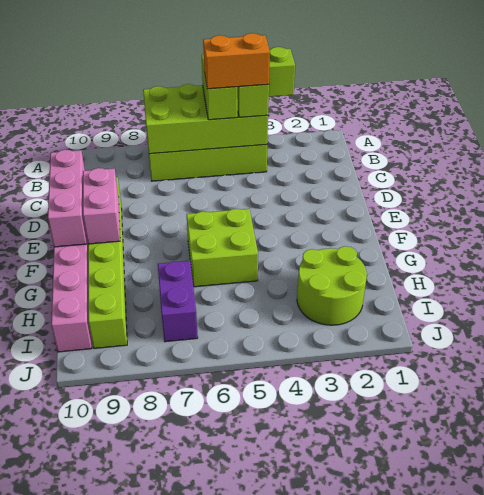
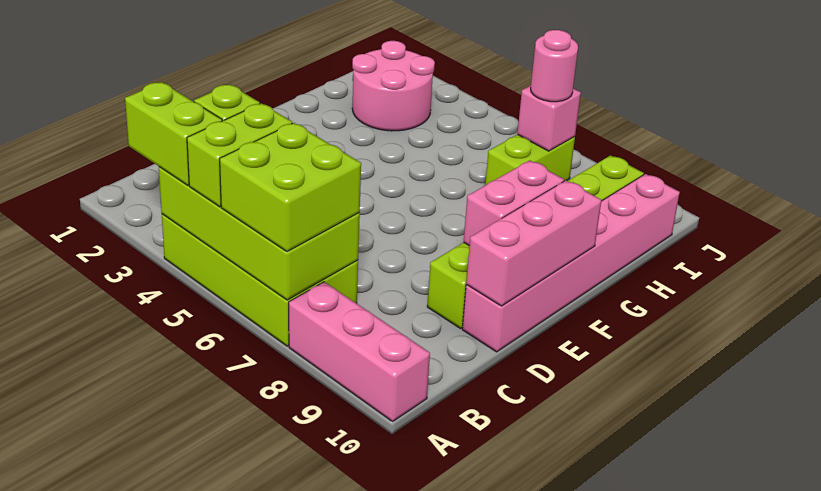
none -> pink 1x3 brick [289,282,430,422]
orange 1x2 brick [203,33,270,89] -> none
lime 2x2 brick [187,209,258,287] -> lime 2x2 brick moved to [220,123,361,252]
lime 2x2 round brick [297,246,367,325] -> pink 2x2 round brick [352,41,435,131]
purple 1x2 brick [158,261,198,342] -> lime 1x2 brick [485,135,575,185]
none -> pink 1x1 brick [517,86,581,151]
none -> pink 1x1 round brick [531,30,578,102]

